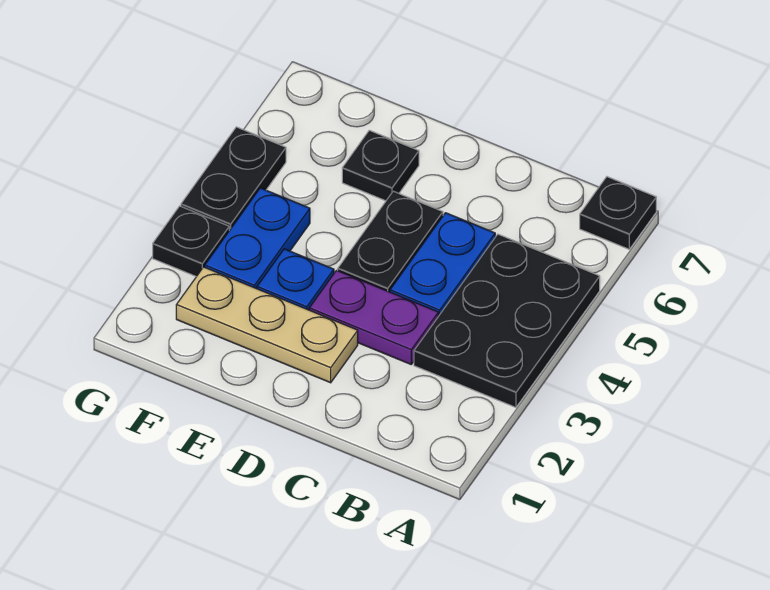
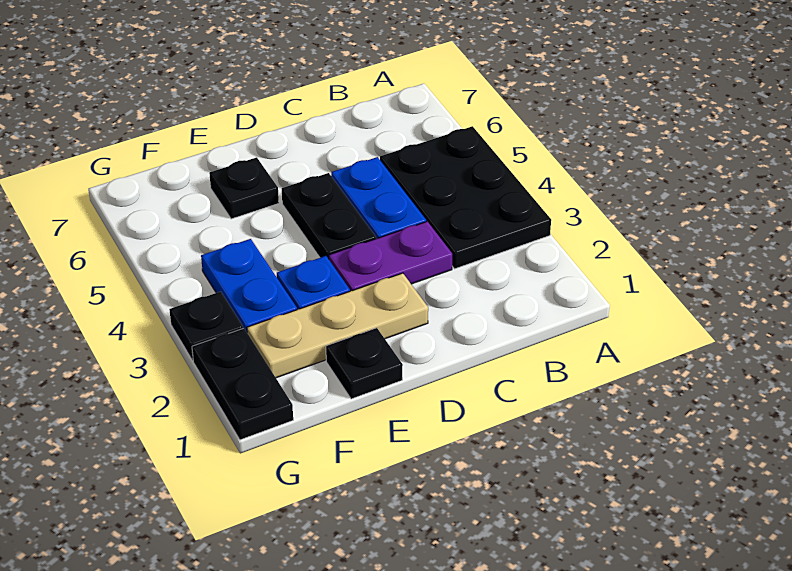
black 1x1 plate [580,177,656,249] -> black 1x1 plate moved to [326,328,403,399]
black 1x2 plate [181,127,286,230] -> black 1x2 plate moved to [192,328,293,440]

